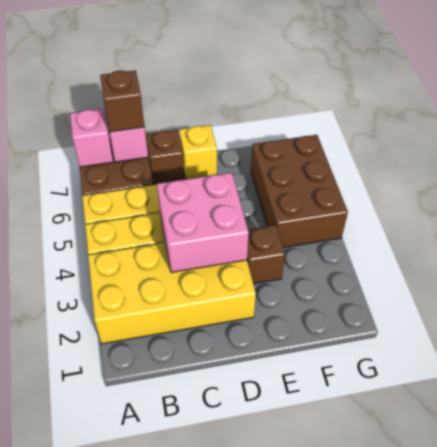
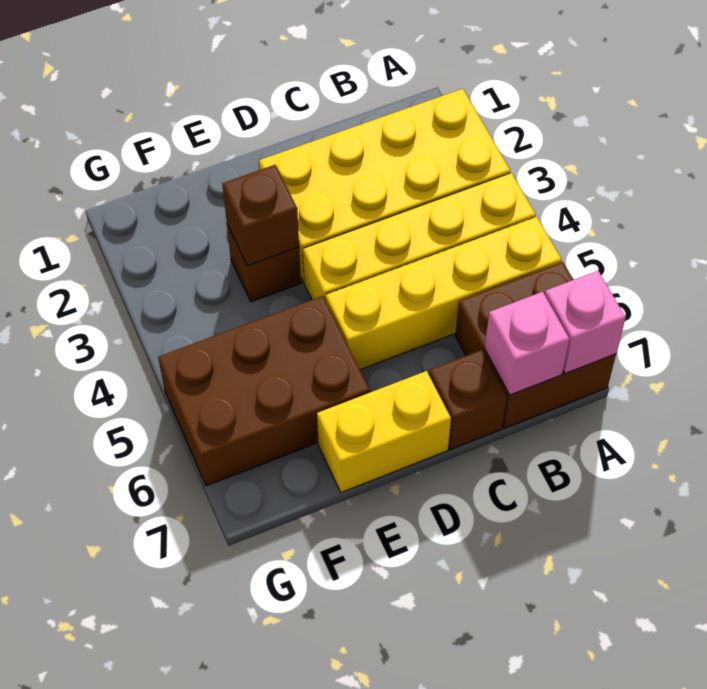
brown 1x1 brick [100,70,144,132] -> brown 1x1 brick moved to [222,165,299,266]
pink 2x2 brick [157,173,249,272] -> none
yellow 1x1 brick [179,125,217,179] -> yellow 1x2 brick [317,371,451,493]
brown 2x3 brick [251,135,348,248] -> brown 2x3 brick turned to [158,296,370,486]

